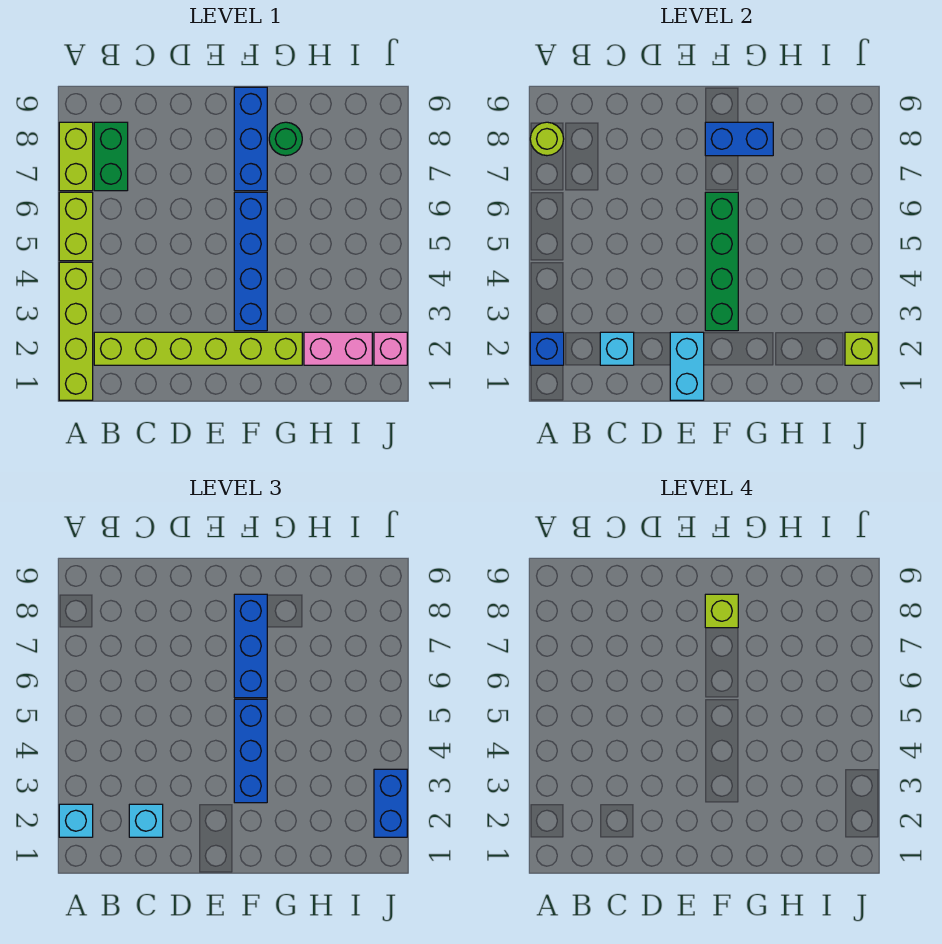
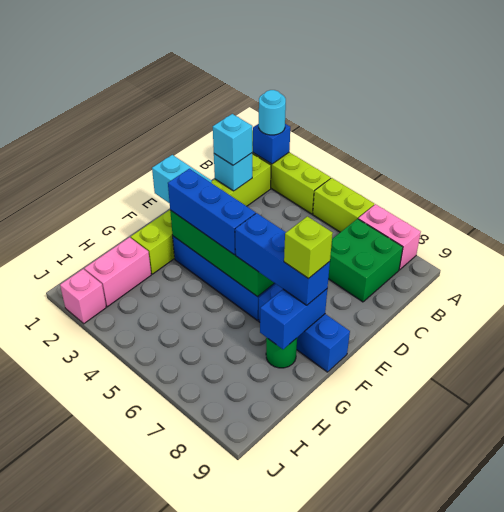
cyan 1x1 brick [59,804,93,837] -> cyan 1x1 round brick [259,90,286,135]
lime 1x2 brick [59,122,93,191] -> pink 1x2 brick [358,204,421,270]
lime 1x1 round brick [530,122,564,156] -> none
green 1x2 brick [94,122,128,191] -> green 2x2 brick [328,219,403,302]
lime 1x1 brick [845,332,878,365] -> none
blue 1x2 brick [374,769,407,837] -> none

